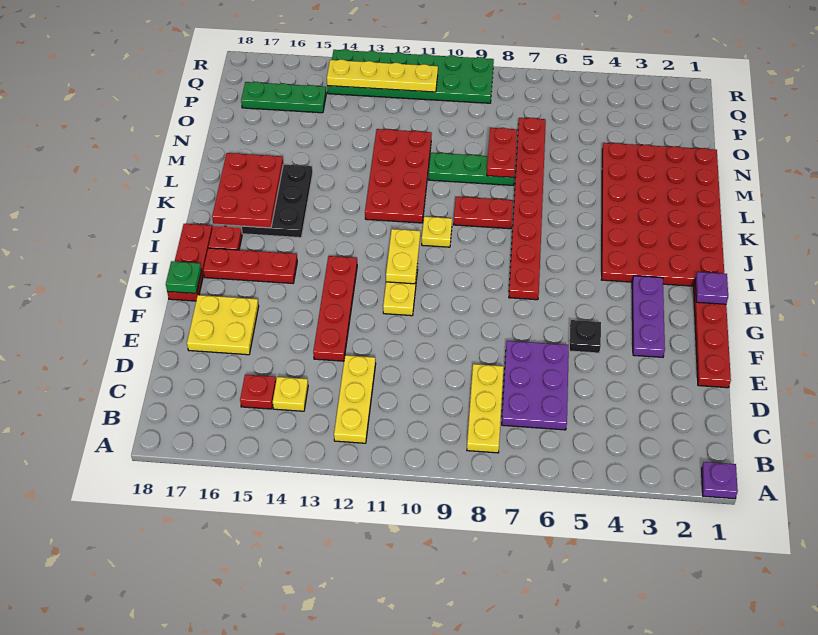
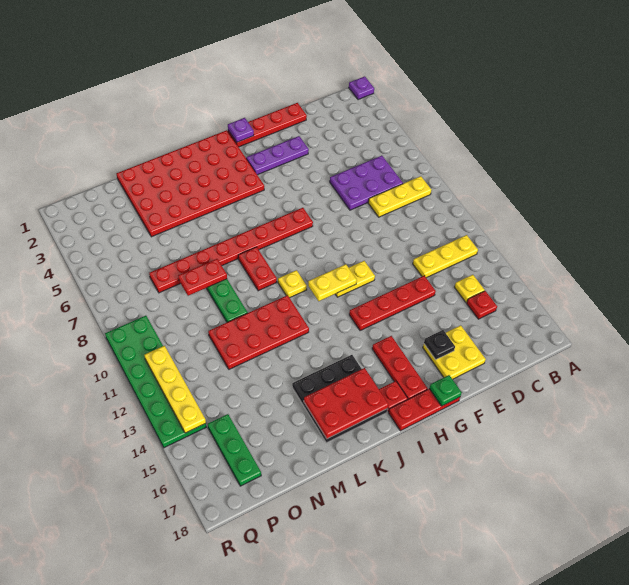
black 1x1 plate [569,320,601,353] -> black 1x1 plate moved to [424,330,455,360]

